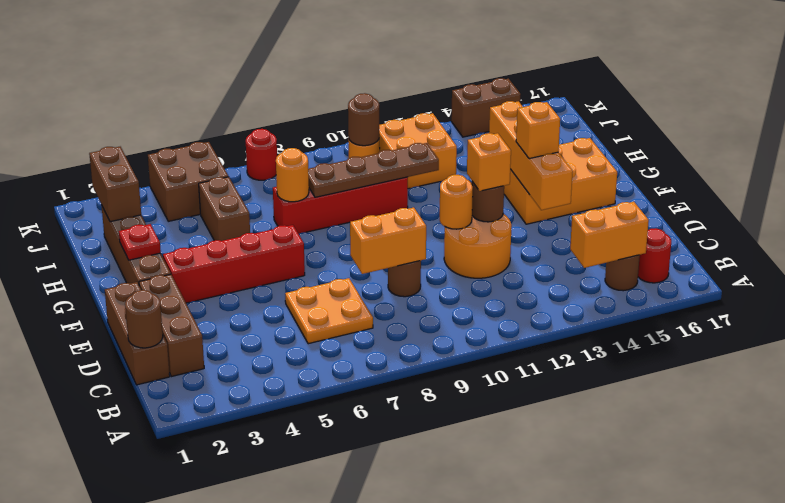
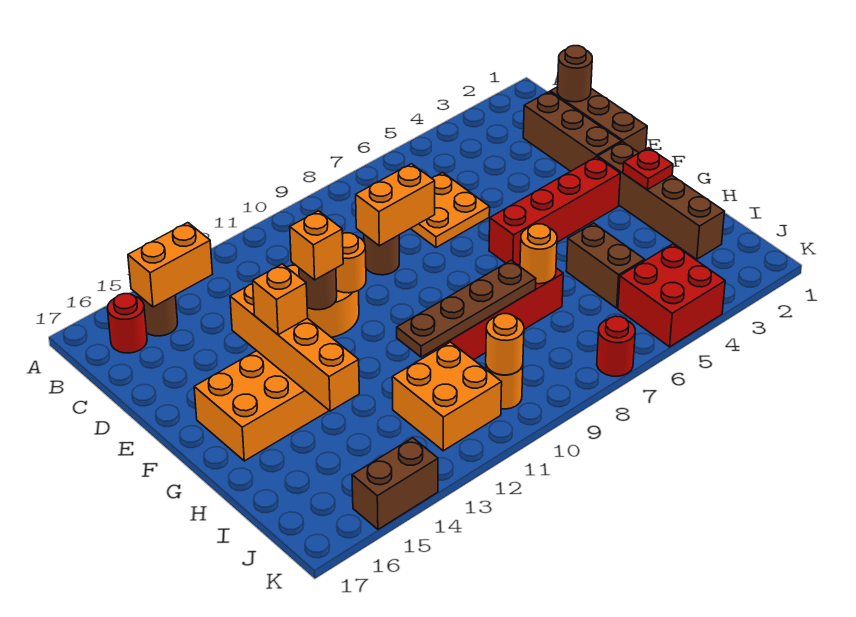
brown 1x2 brick [89,147,141,222] -> none
brown 2x2 brick [148,142,228,221] -> red 2x2 brick [618,244,725,347]
brown 1x1 round brick [348,93,379,146] -> orange 1x1 round brick [486,314,524,375]

